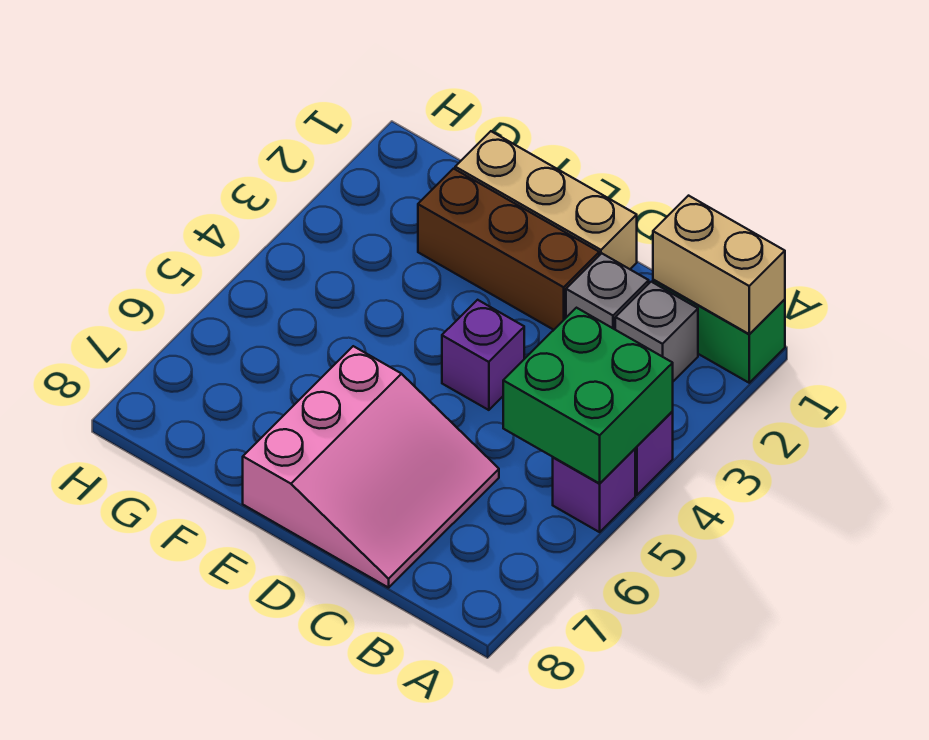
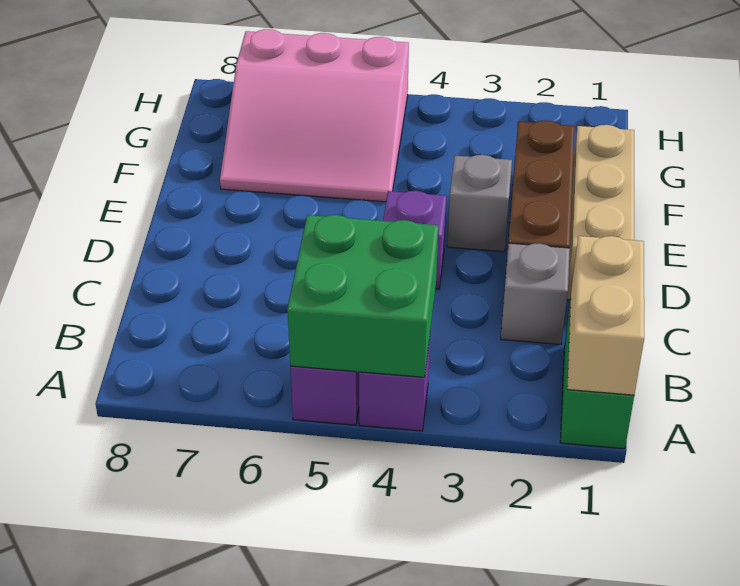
grey 1x1 brick [615,282,698,381] -> grey 1x1 brick moved to [447,155,512,252]
pink 3x3 slope [243,346,499,588] -> pink 3x3 slope moved to [220,29,409,202]

